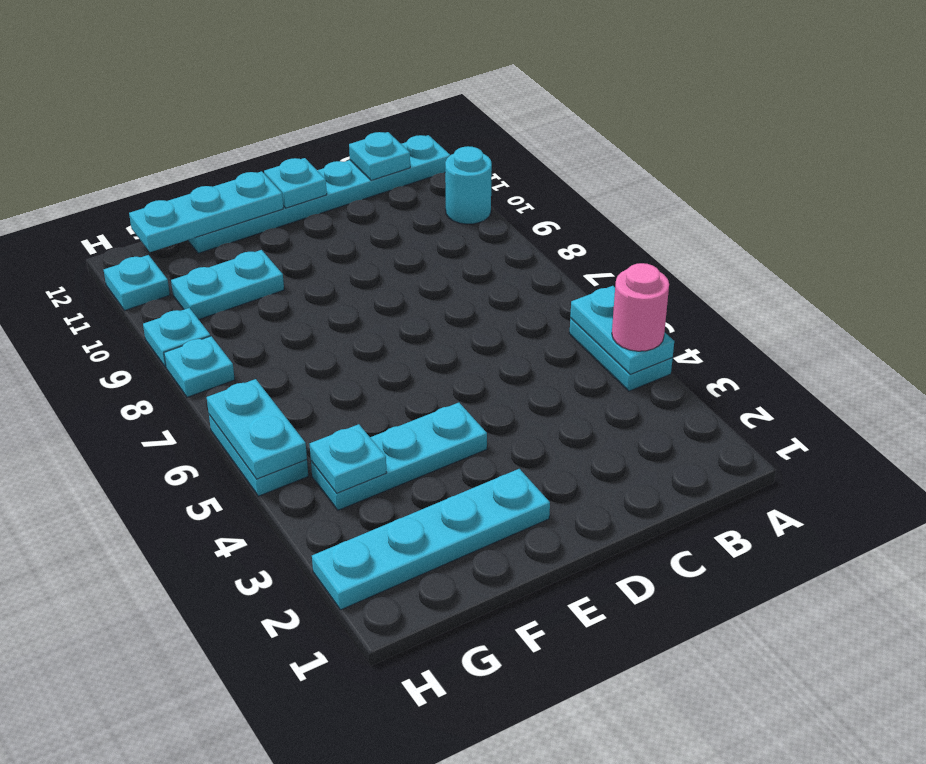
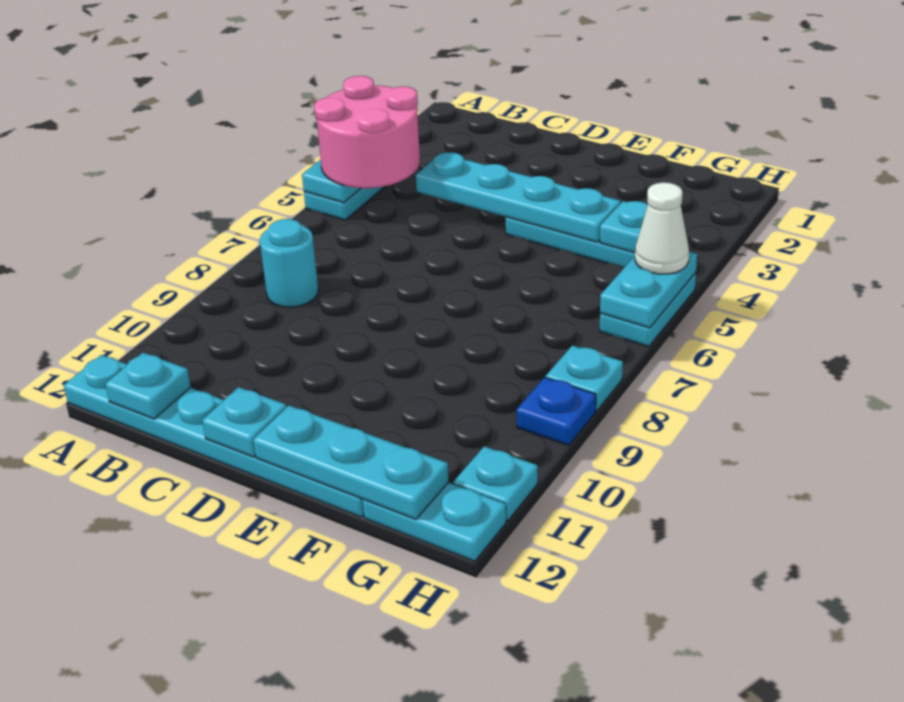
pink 1x1 round brick [612,263,669,351] -> pink 2x2 round brick [314,76,420,188]
cyan 1x1 round brick [445,146,492,224] -> cyan 1x1 round brick moved to [260,219,318,307]
cyan 1x4 plate [312,469,550,610] -> cyan 1x4 plate moved to [416,152,621,242]
cyan 1x2 plate [171,250,284,319] -> cyan 1x2 plate moved to [363,482,507,561]
none -> white 1x1 cone [635,182,689,274]
cyan 1x1 plate [143,308,210,367] -> blue 1x1 plate [517,377,596,445]

